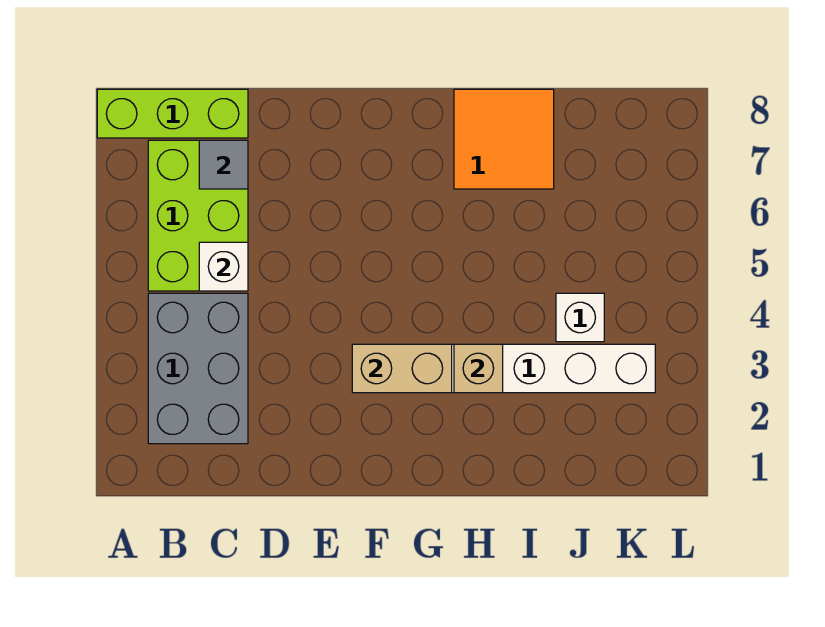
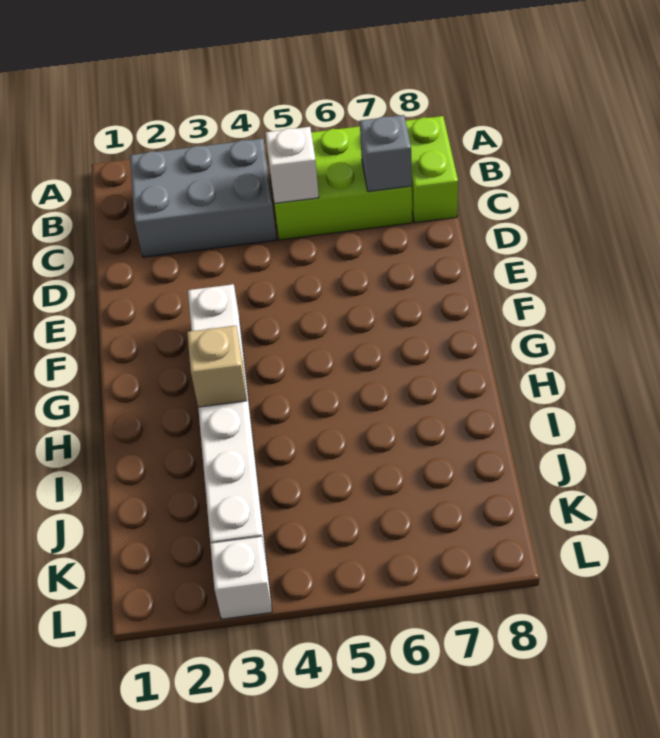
lime 1x3 brick [97,89,248,138] -> lime 1x2 brick [406,116,458,223]
grey 1x1 tile [199,140,248,189] -> grey 1x1 brick [360,115,412,192]
tan 1x2 brick [352,344,452,393] -> none
orange 2x2 tile [454,89,554,189] -> none
white 1x1 brick [556,293,604,342] -> white 1x1 brick moved to [210,537,272,619]

